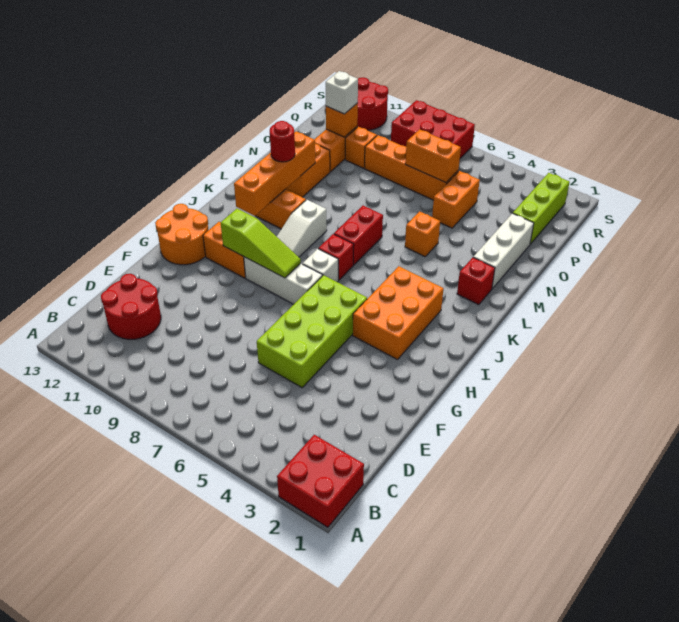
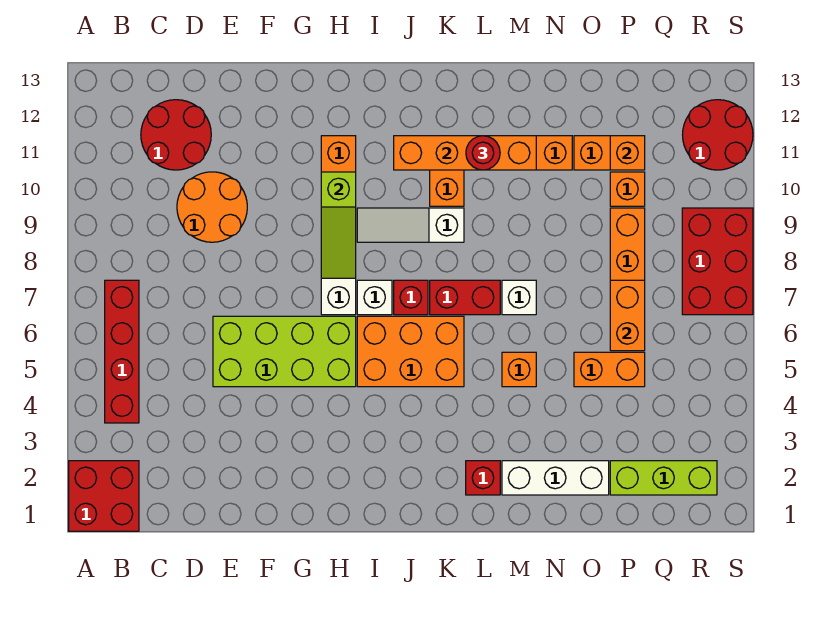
none -> red 1x4 brick [105,280,139,423]
orange 2x2 round brick [155,204,208,265] -> orange 2x2 round brick moved to [177,172,247,242]
orange 2x3 brick [353,266,443,360] -> orange 2x3 brick moved to [357,316,464,387]
white 1x1 brick [326,71,358,114] -> white 1x1 brick moved to [502,280,536,315]

